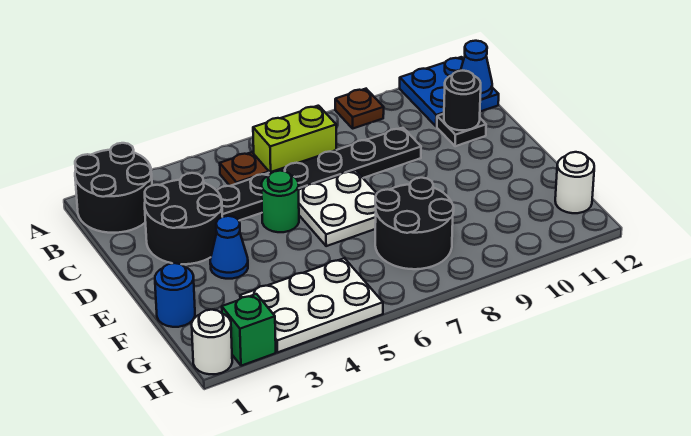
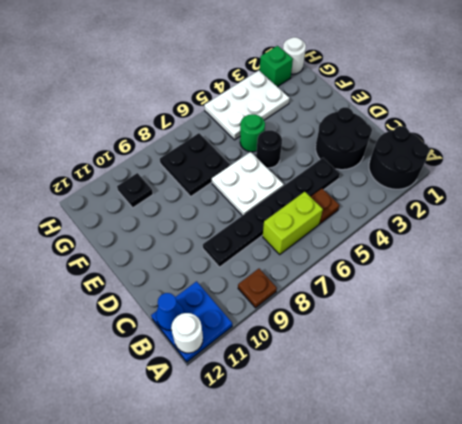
black 1x1 plate [437,114,486,146] -> black 1x1 plate moved to [117,173,153,208]
black 1x1 round brick [444,71,481,130] -> black 1x1 round brick moved to [256,130,282,168]
green 1x1 round brick [261,171,299,232] -> green 1x1 round brick moved to [240,114,265,152]
blue 1x1 cone [210,216,248,279] -> none
blue 1x1 round brick [155,263,195,327] -> none
black 2x2 round brick [375,178,454,269] -> black 2x2 plate [160,133,230,196]
white 1x1 round brick [555,152,594,213] -> white 1x1 round brick moved to [171,313,203,353]

